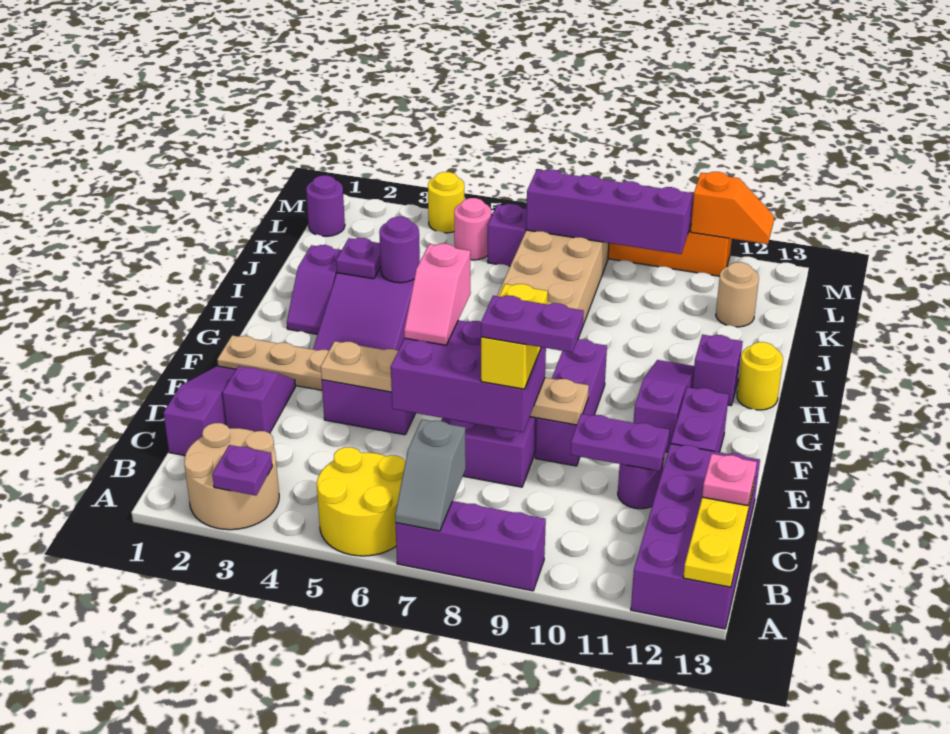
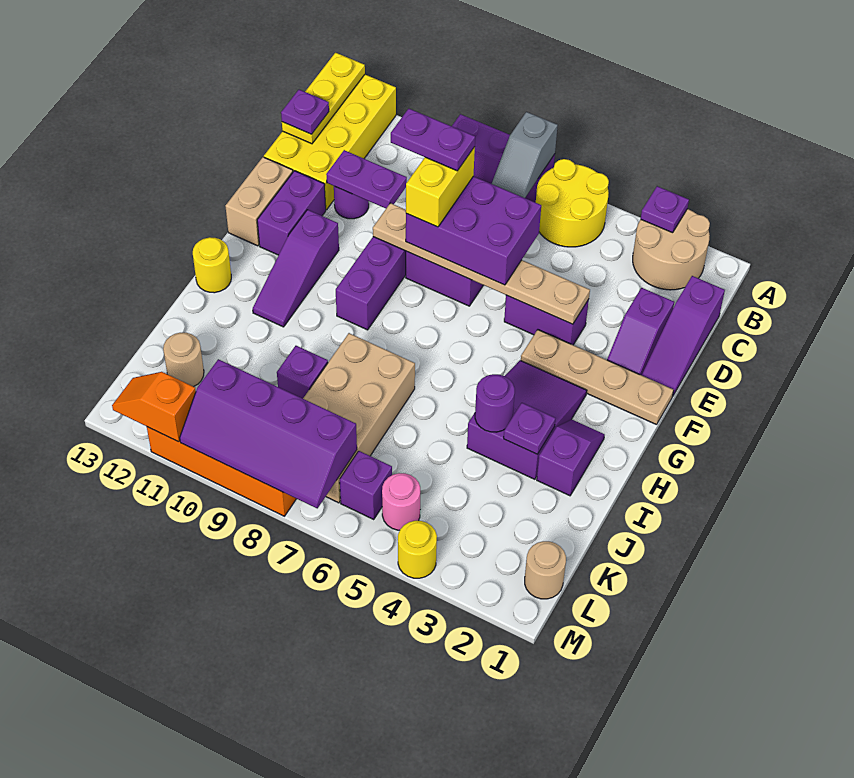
grey 1x2 slope [395,419,466,531] -> grey 1x2 slope turned to [492,112,558,198]
purple 2x4 brick [631,444,760,629] -> yellow 2x4 brick [264,75,396,210]
pink 1x1 plate [702,454,757,506] -> purple 1x1 plate [281,90,329,134]
pink 1x2 slope [404,244,471,345] -> none
none -> tan 1x2 brick [225,157,293,246]
purple 1x1 brick [692,335,743,406] -> purple 1x1 brick moved to [277,346,328,399]
purple 1x1 round brick [306,175,345,236] -> tan 1x1 round brick [525,541,566,599]

